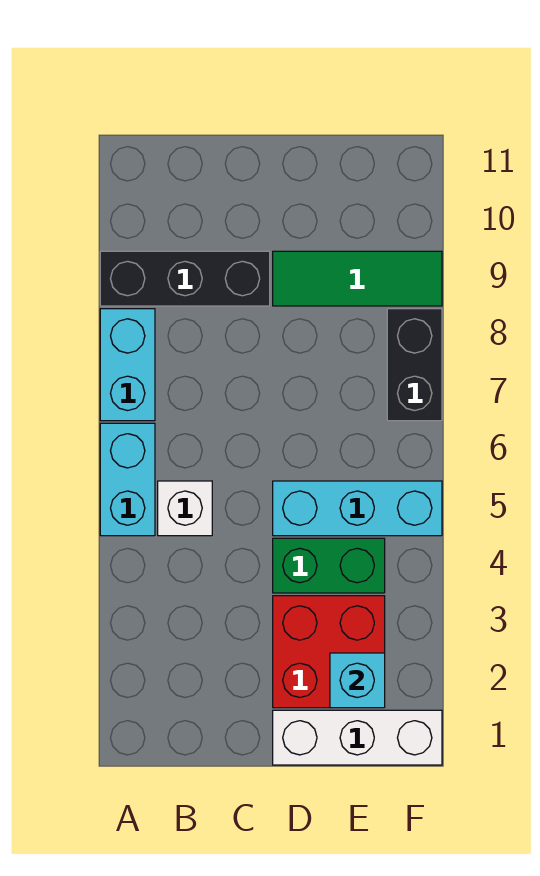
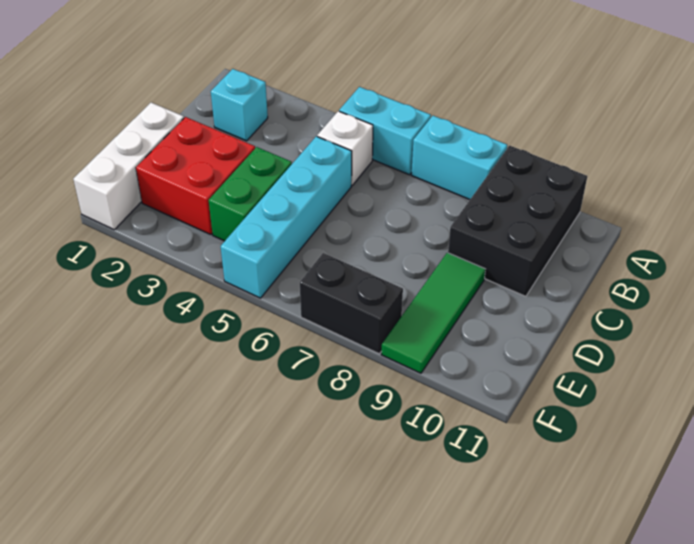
black 1x3 brick [100,251,270,306] -> black 2x3 brick [448,146,587,296]
cyan 1x3 brick [273,481,442,536] -> cyan 1x4 brick [221,136,352,298]
cyan 1x1 brick [330,653,385,708] -> cyan 1x1 brick moved to [211,69,268,141]

